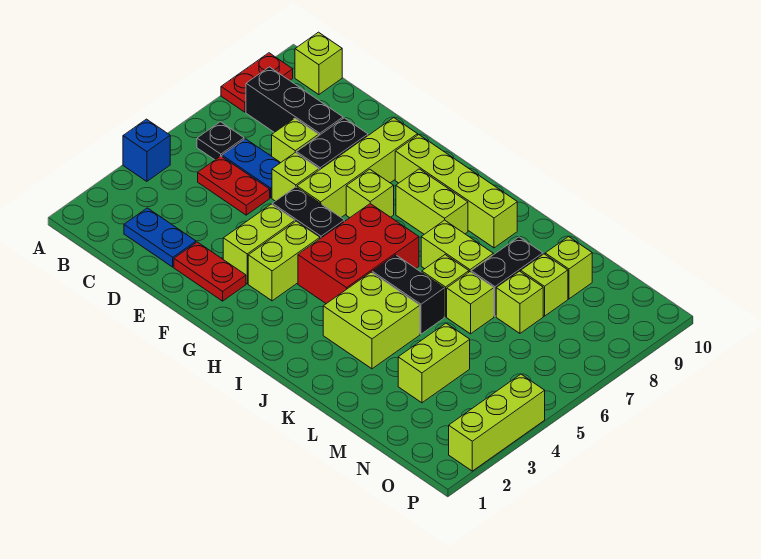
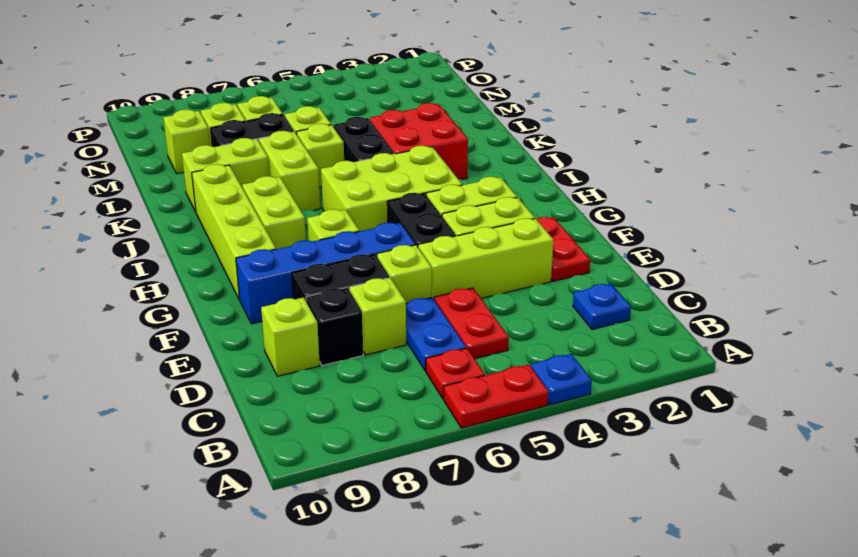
blue 1x1 brick [123,119,170,181] -> blue 1x1 plate [531,354,592,405]
red 1x2 plate [221,53,293,112] -> red 1x2 plate moved to [444,365,549,428]
black 1x1 plate [197,122,244,160] -> red 1x1 plate [426,348,485,399]
black 1x3 brick [246,67,343,135] -> black 1x1 brick [306,288,363,365]
lime 1x1 brick [295,32,342,95] -> lime 1x1 brick moved to [261,298,320,376]
blue 1x2 plate [124,208,196,267] -> blue 1x1 plate [573,284,631,329]
lime 1x4 brick [297,118,418,217] -> blue 1x4 brick [236,223,415,324]
red 2x3 brick [298,204,419,304] -> lime 2x3 brick [321,146,462,231]
lime 2x2 brick [323,272,420,369] -> red 2x2 brick [370,103,468,180]
lime 1x2 brick [398,323,470,403] -> lime 1x2 brick moved to [182,138,269,212]
lime 1x3 brick [449,374,545,471] -> lime 1x3 brick moved to [418,218,553,299]

